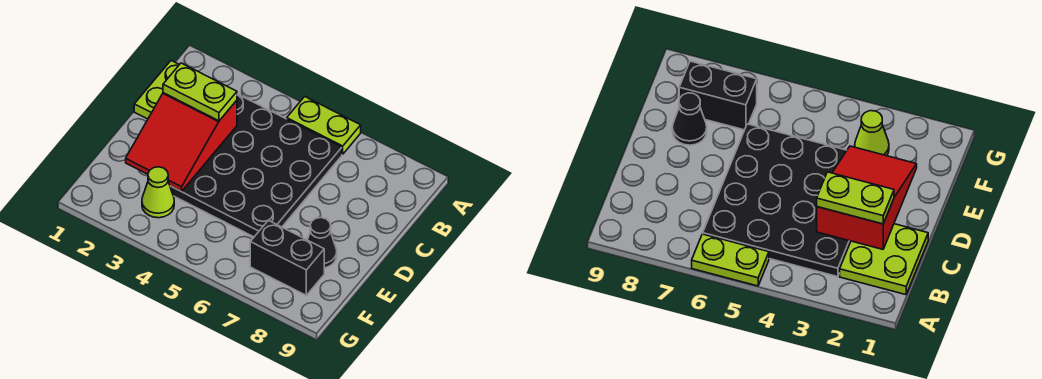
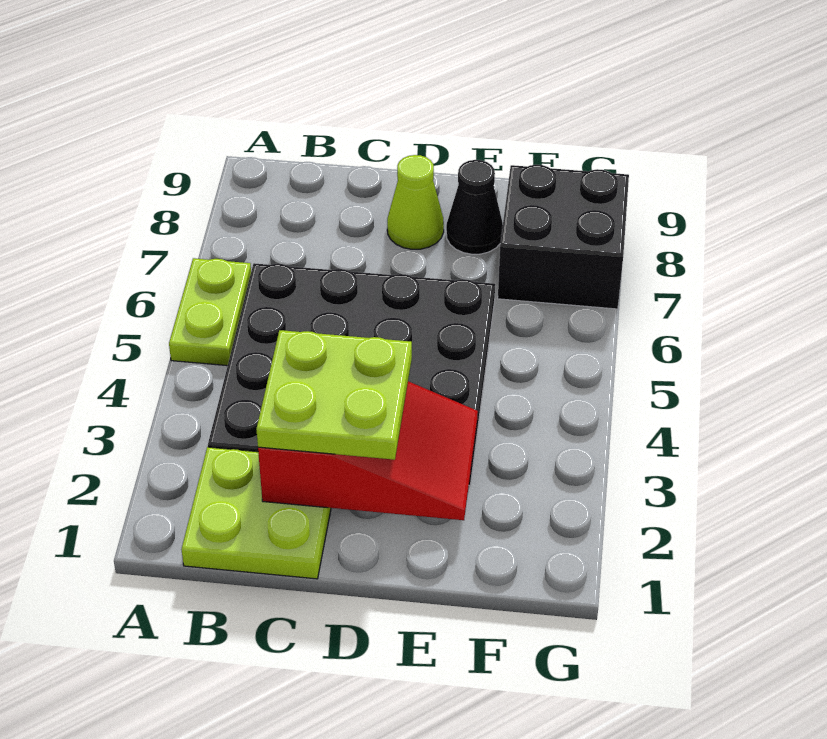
lime 1x2 plate [163,63,237,121] -> lime 2x2 plate [256,330,412,460]
lime 1x1 cone [142,167,174,218] -> lime 1x1 cone moved to [387,155,444,249]
black 1x2 brick [250,220,324,295] -> black 2x2 brick [498,165,629,309]

